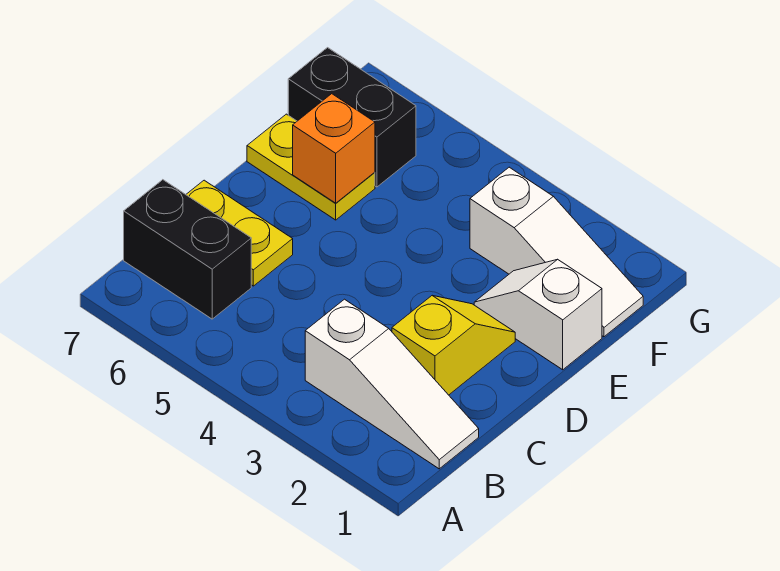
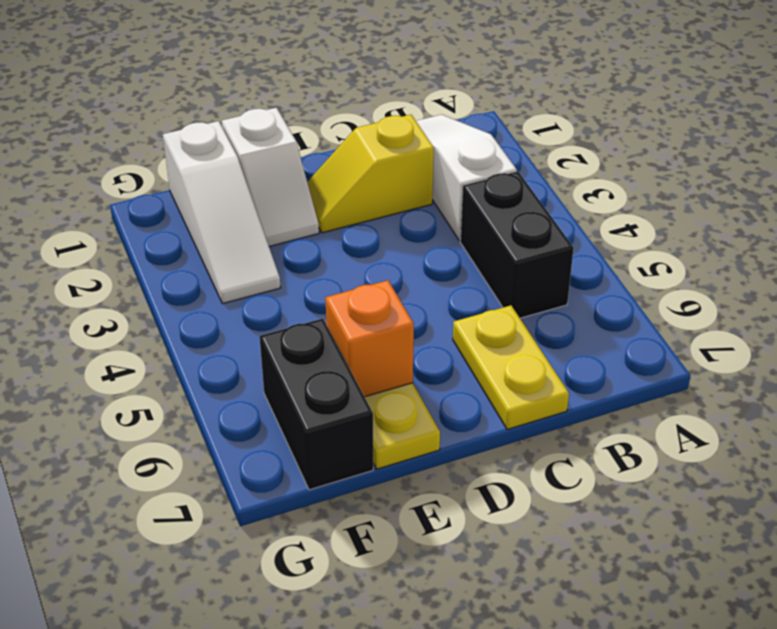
black 1x2 brick [124,180,251,319] -> black 1x2 brick moved to [460,171,574,318]
white 1x3 slope [470,167,643,337] -> white 1x3 slope turned to [163,121,281,304]

